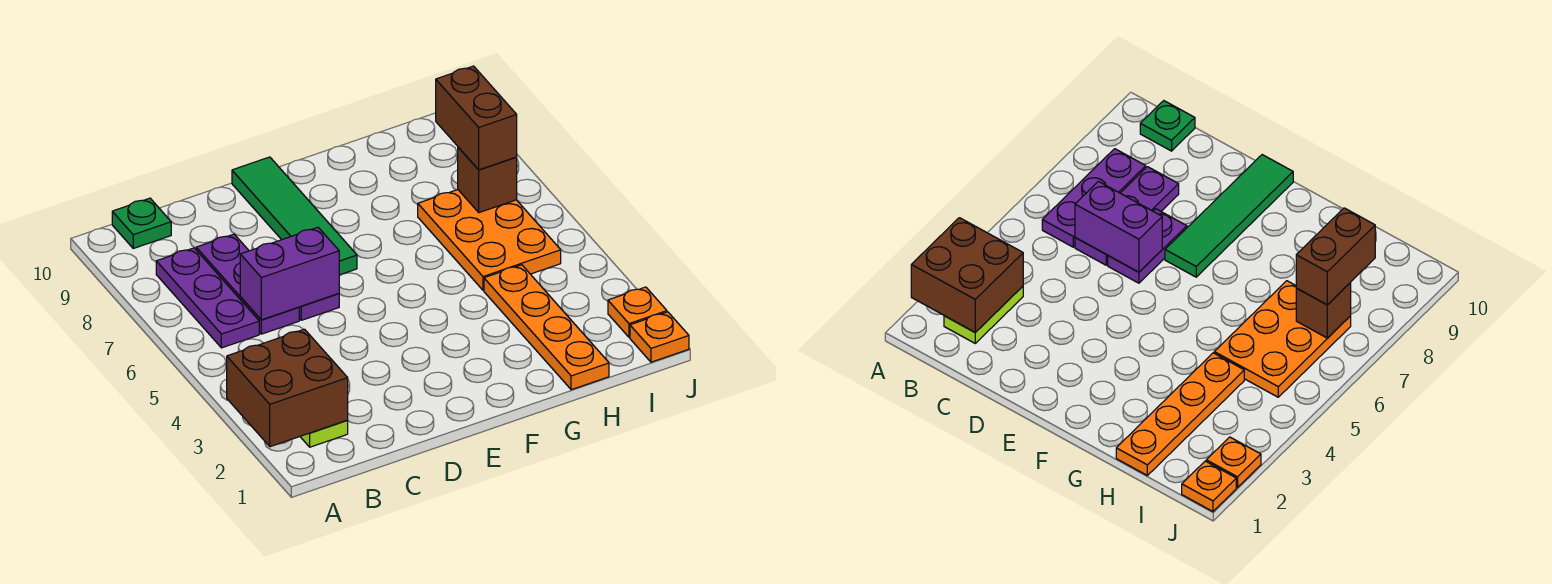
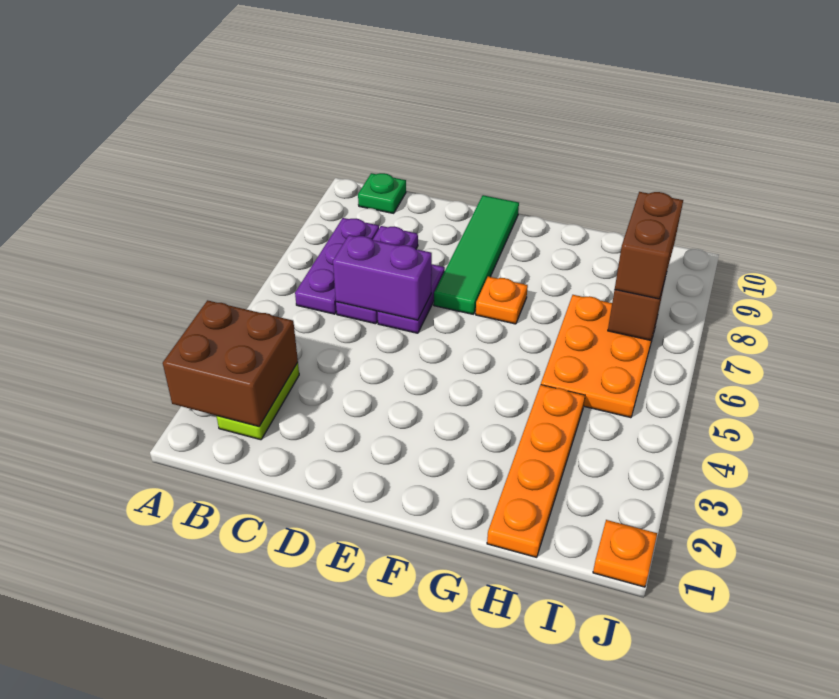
orange 1x1 plate [608,287,667,337] -> orange 1x1 plate moved to [476,277,528,324]

